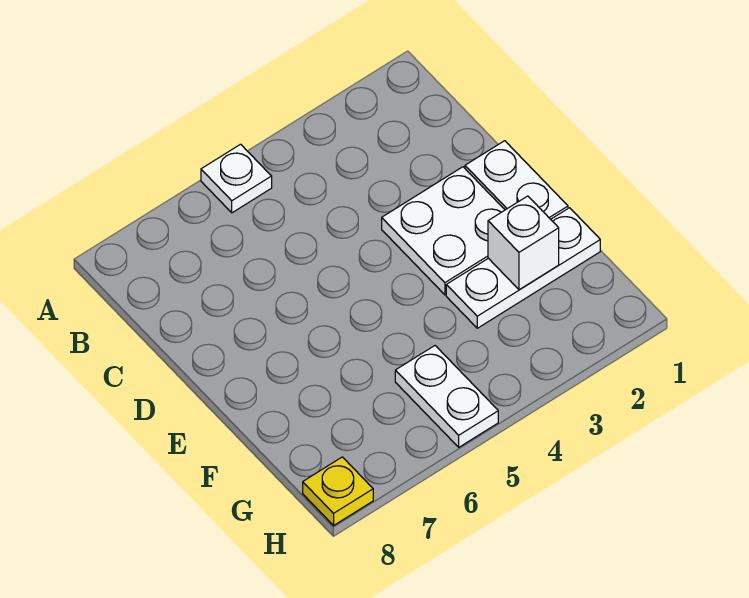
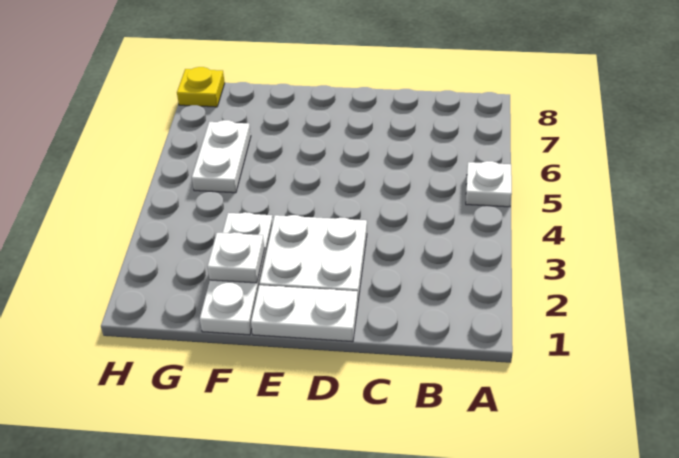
white 1x1 brick [488,196,559,290] -> white 1x1 plate [207,232,265,283]
white 1x2 plate [395,346,498,447] -> white 1x2 plate turned to [192,120,251,193]

